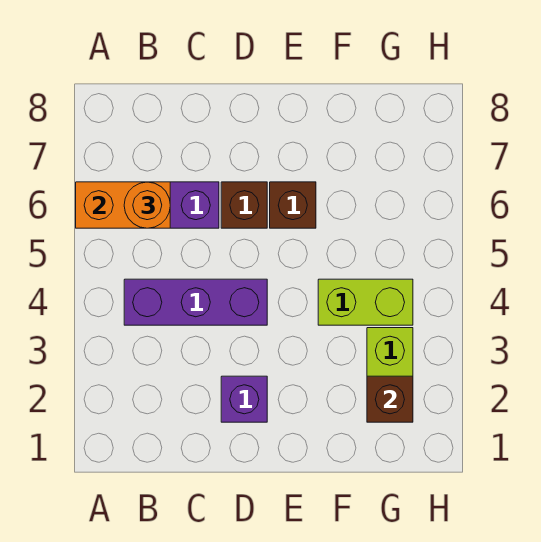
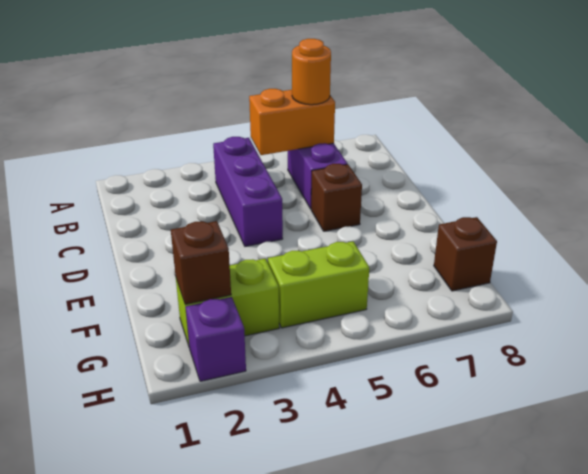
orange 1x2 brick [76,182,170,228] -> orange 1x2 brick turned to [249,89,335,155]
purple 1x1 brick [221,376,267,422] -> purple 1x1 brick moved to [186,297,246,381]
brown 1x1 brick [270,182,316,228] -> brown 1x1 brick moved to [434,217,497,291]
lime 1x2 brick [318,279,413,325] -> lime 1x2 brick turned to [268,241,369,328]

